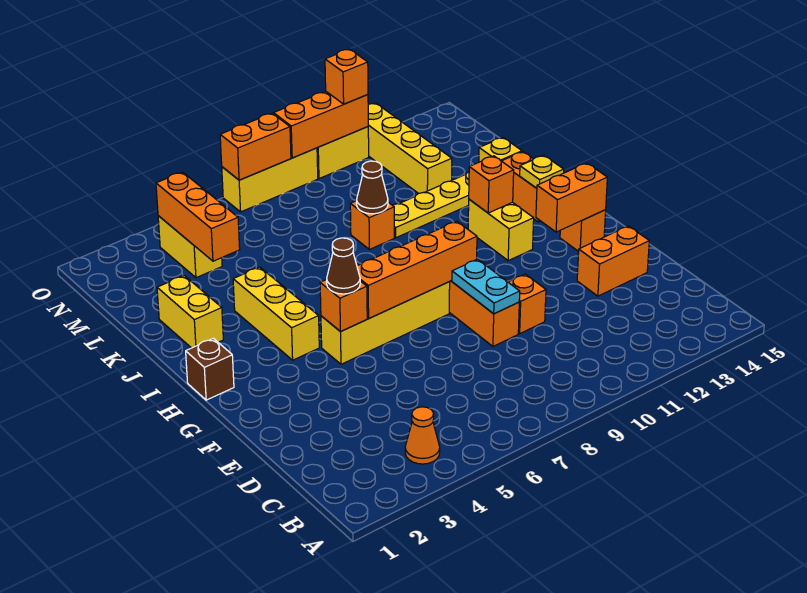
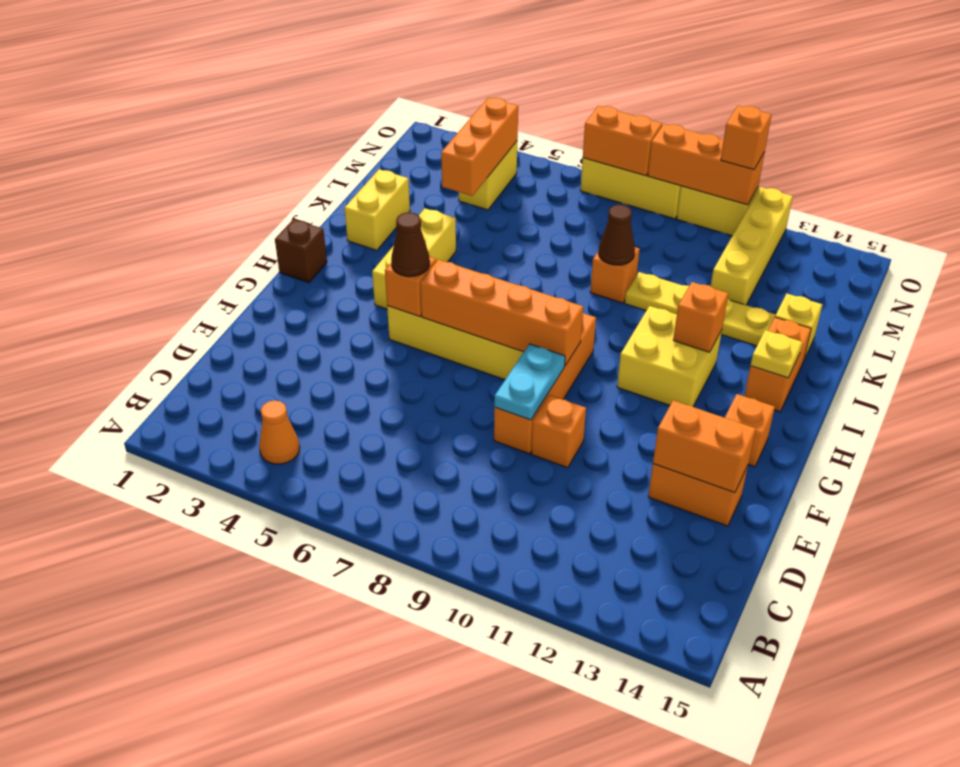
orange 1x2 brick [536,163,607,232] -> orange 1x2 brick moved to [653,400,756,493]
yellow 1x2 brick [468,199,534,260] -> yellow 2x2 brick [617,306,722,406]

